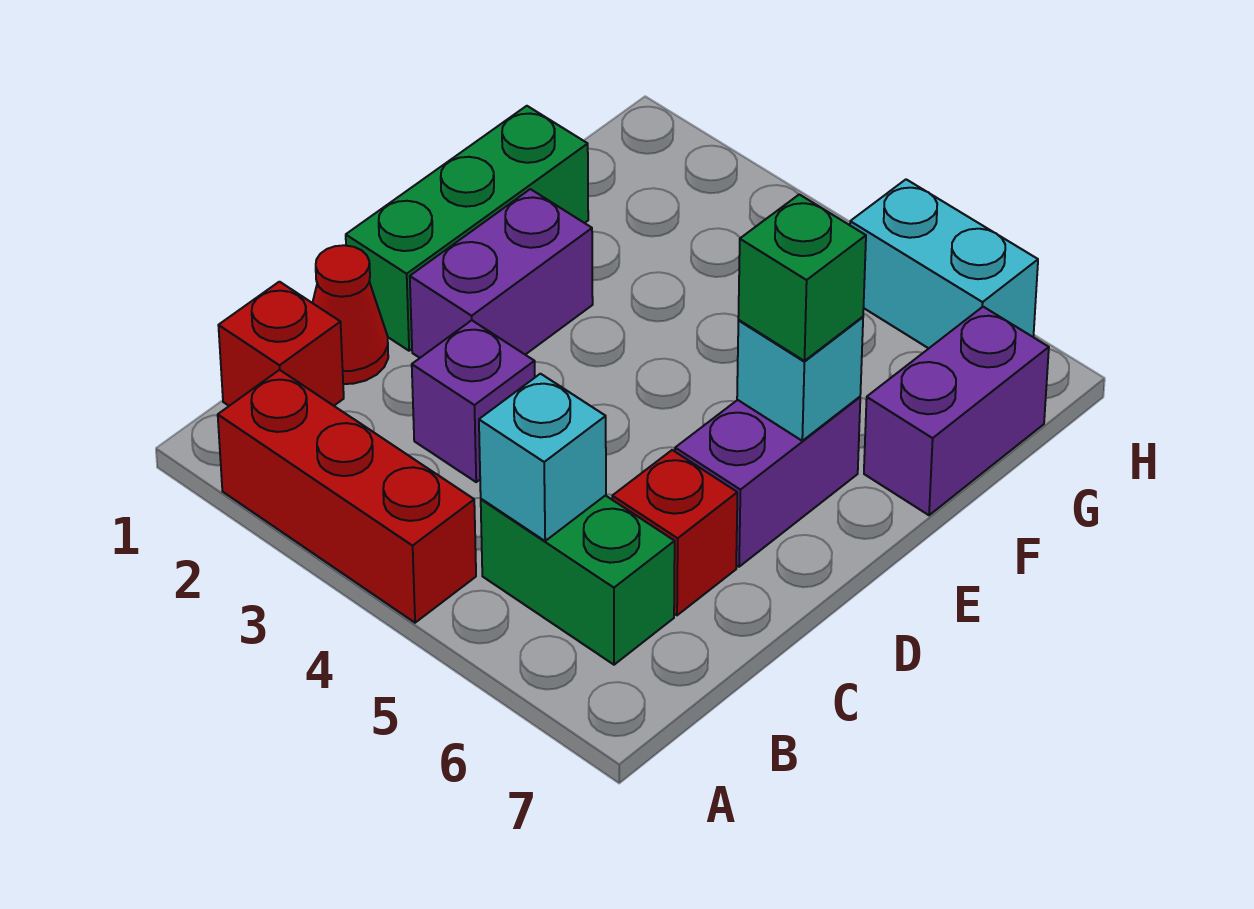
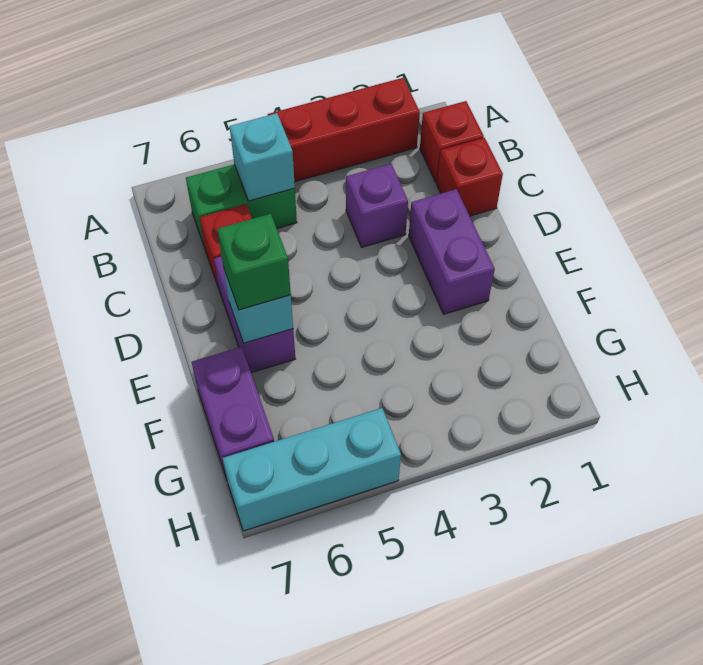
red 1x1 cone [313,245,388,384] -> red 1x1 brick [437,138,503,216]
green 1x3 brick [346,106,588,351] -> none
cyan 1x2 brick [850,179,1038,348] -> cyan 1x3 brick [222,408,401,531]

